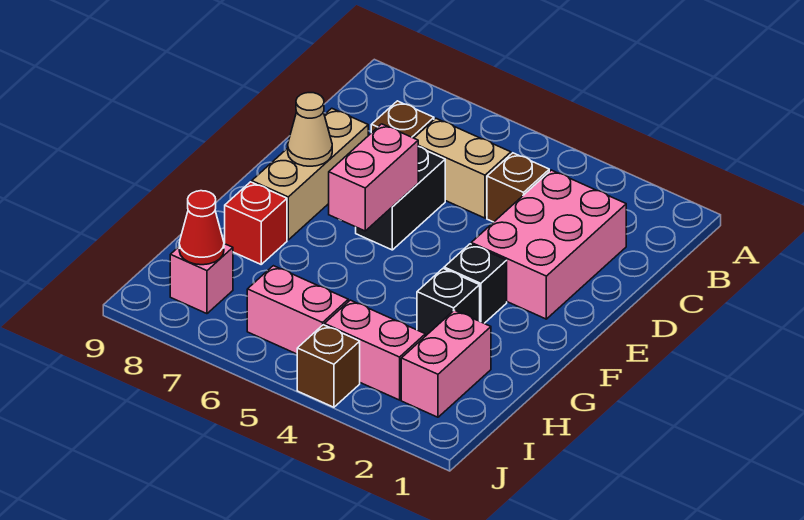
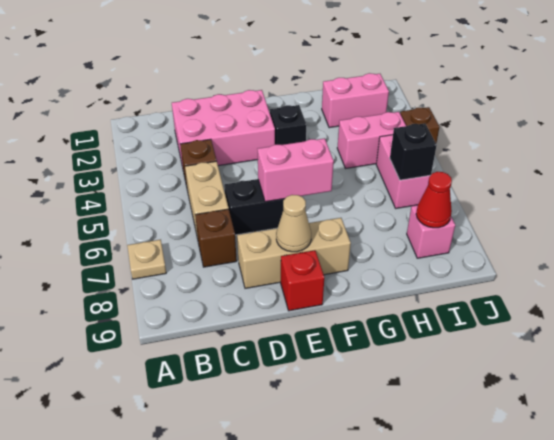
none -> tan 1x1 plate [127,240,166,279]
black 1x1 brick [417,269,480,336] -> black 1x1 brick moved to [390,123,437,180]
red 1x1 brick [225,182,287,264] -> red 1x1 brick moved to [281,250,324,311]
pink 1x2 brick [324,300,425,400] -> pink 1x2 brick turned to [337,112,406,168]

